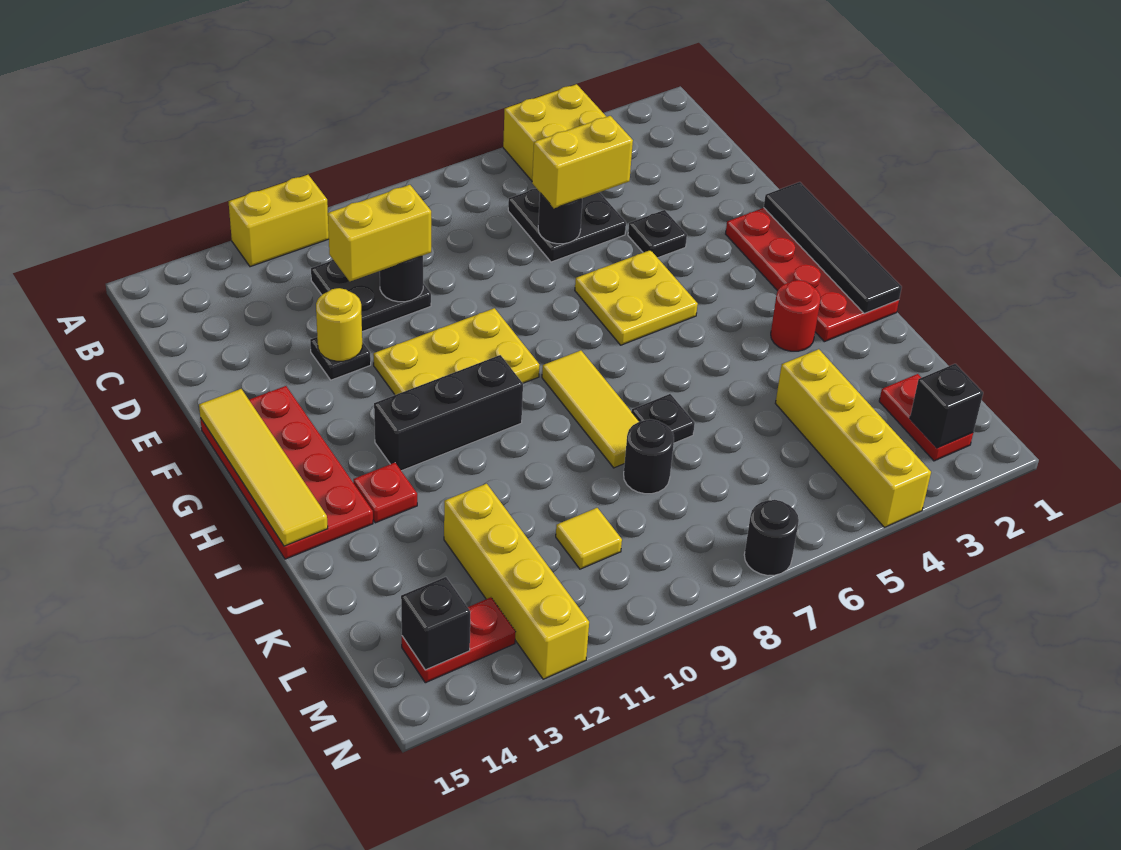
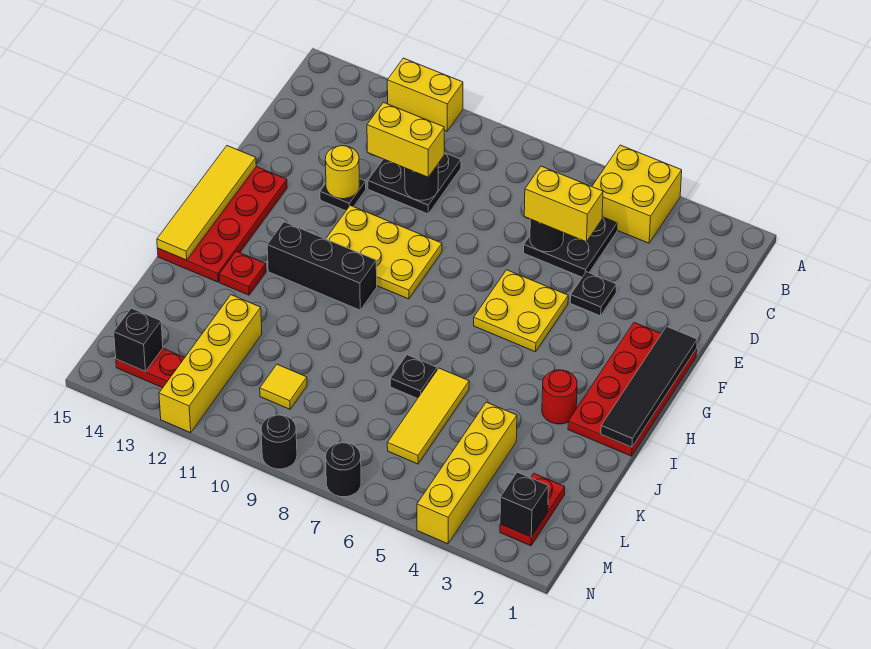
yellow 1x3 tile [542,350,640,468] -> yellow 1x3 tile moved to [387,368,469,464]
black 1x1 round brick [624,419,674,494] -> black 1x1 round brick moved to [261,415,297,469]

